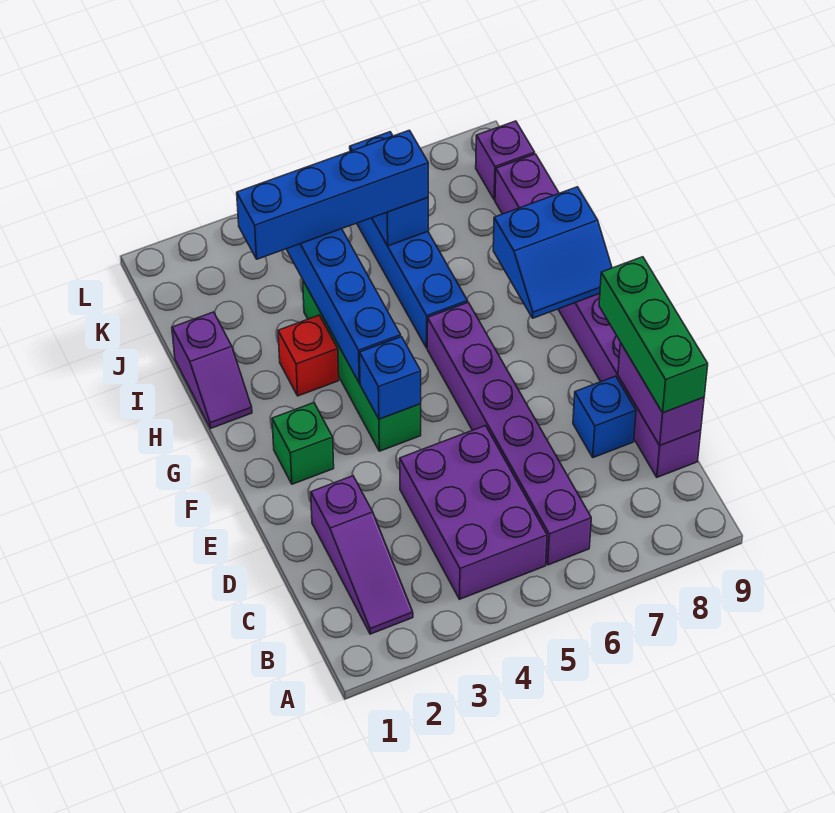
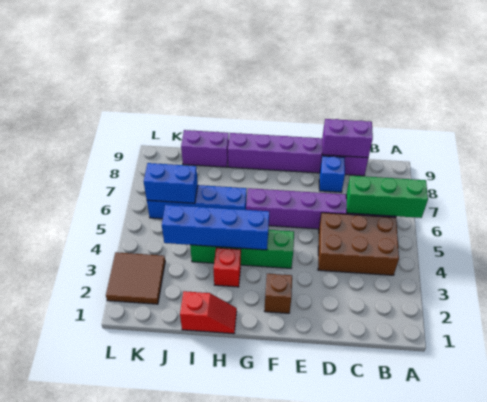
purple 1x3 slope [311,476,413,634] -> none
purple 2x3 brick [400,426,547,599] -> brown 2x3 brick [318,213,399,275]
green 1x3 brick [599,257,708,413] -> green 1x3 brick moved to [346,176,428,218]
green 1x1 brick [272,403,334,484] -> brown 1x1 brick [264,274,292,313]
blue 1x1 brick [360,337,421,419] -> none
blue 2x2 slope [493,187,612,318] -> none
purple 1x2 slope [172,312,252,428] -> red 1x2 slope [180,291,237,334]
blue 1x4 brick [237,130,428,259] -> none
none -> brown 2x2 tile [106,252,165,304]
purple 1x1 brick [476,121,535,200] -> none

